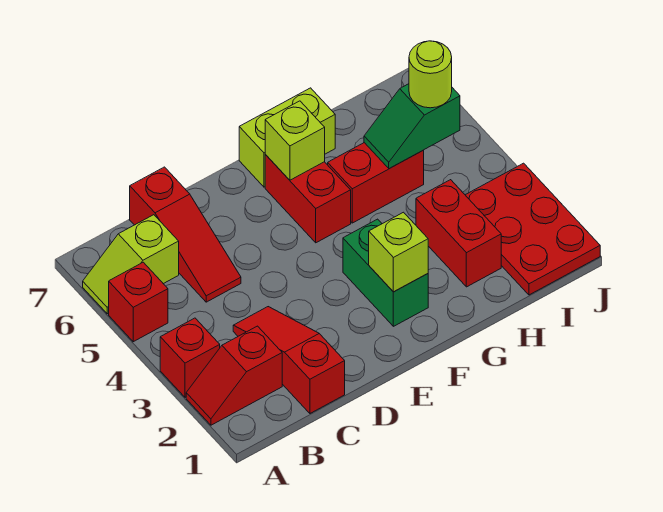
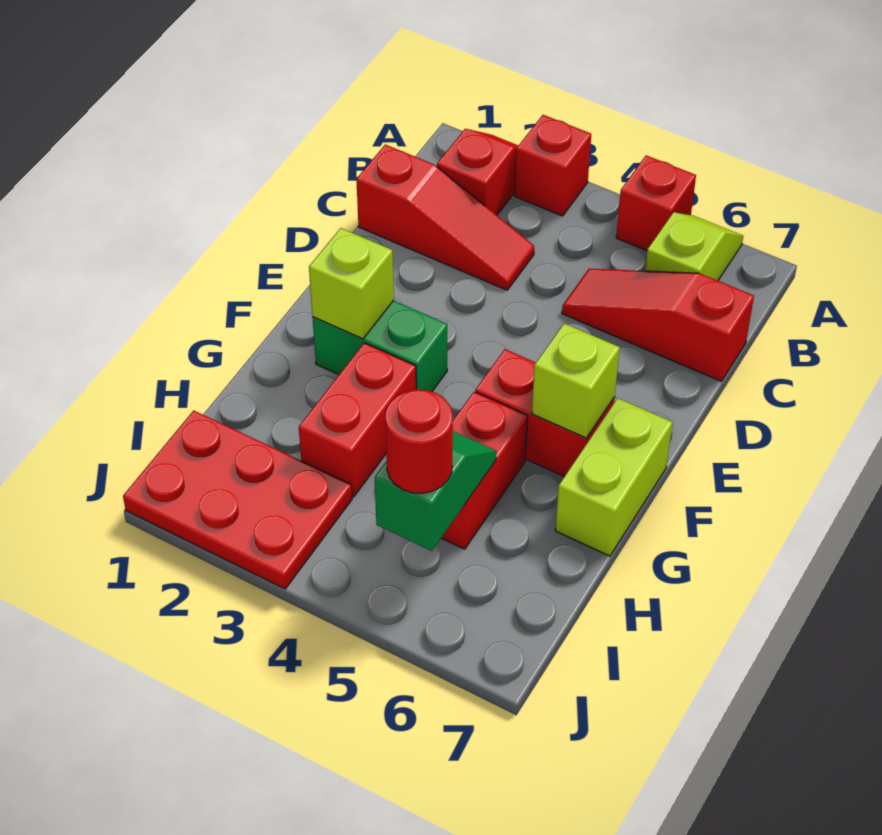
red 1x2 brick [416,180,501,287] -> red 1x2 brick turned to [299,343,416,497]
lime 1x1 round brick [409,41,452,108] -> red 1x1 round brick [385,390,453,493]

